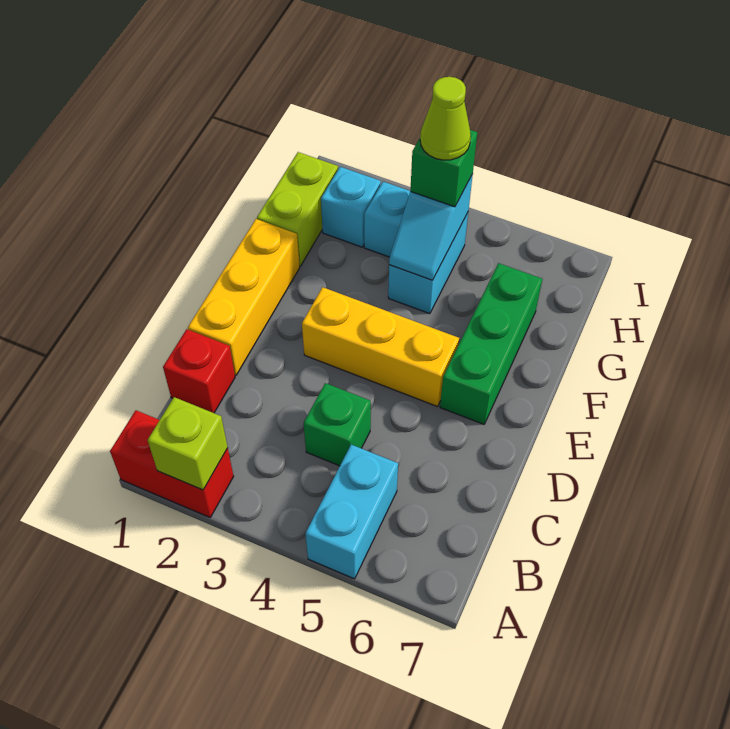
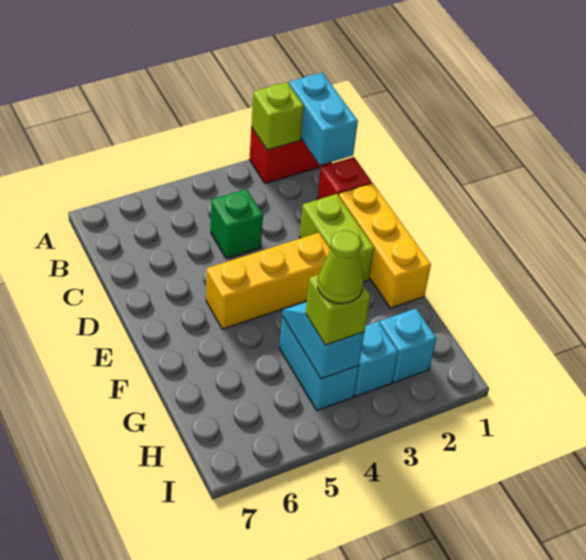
cyan 1x2 brick [305,445,398,579] -> cyan 1x2 brick moved to [289,73,358,165]
green 1x3 brick [440,263,542,424] -> none
lime 1x2 brick [257,152,338,266] -> lime 1x2 brick moved to [300,194,374,282]
green 1x1 brick [410,130,477,207] -> lime 1x1 brick [306,275,370,345]

